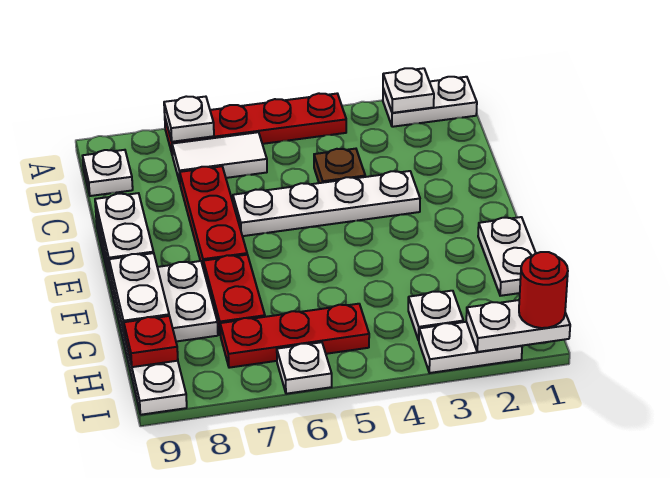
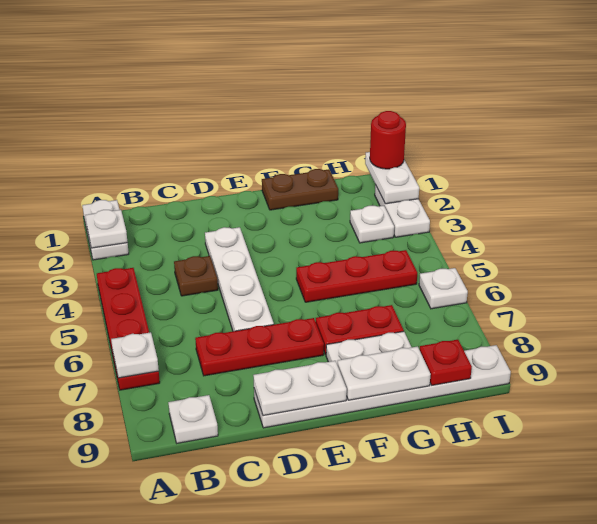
white 1x2 tile [172,132,267,182] -> none
white 1x2 plate [478,217,536,296] -> brown 1x2 plate [262,169,338,210]
red 1x3 plate [220,304,369,368] -> red 1x3 plate turned to [296,250,417,302]

